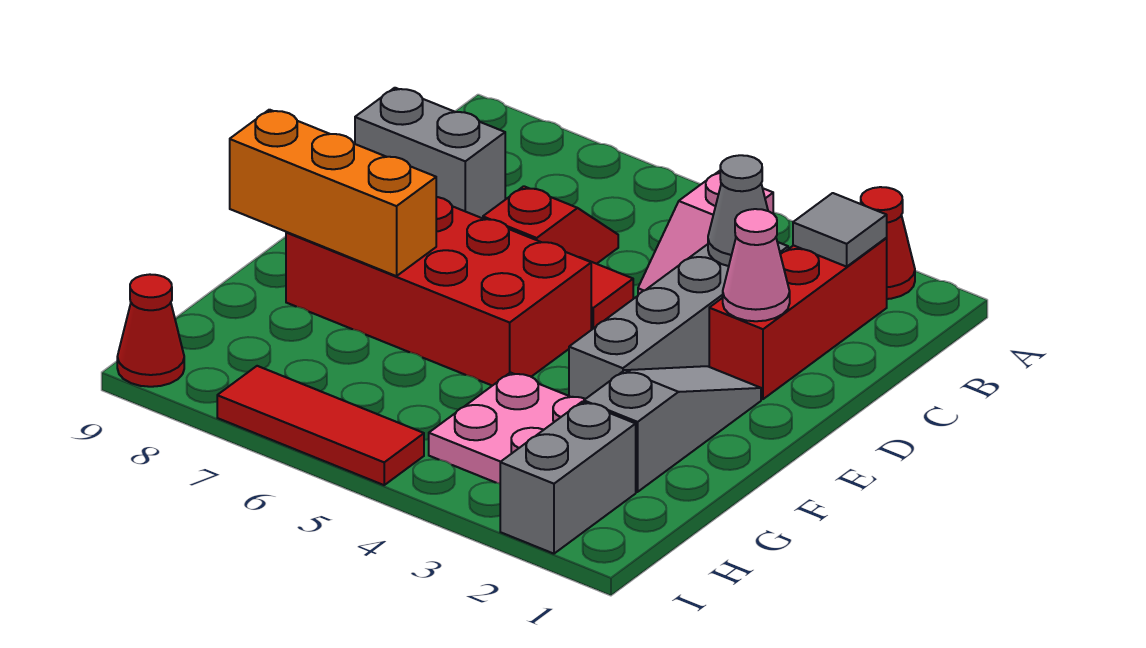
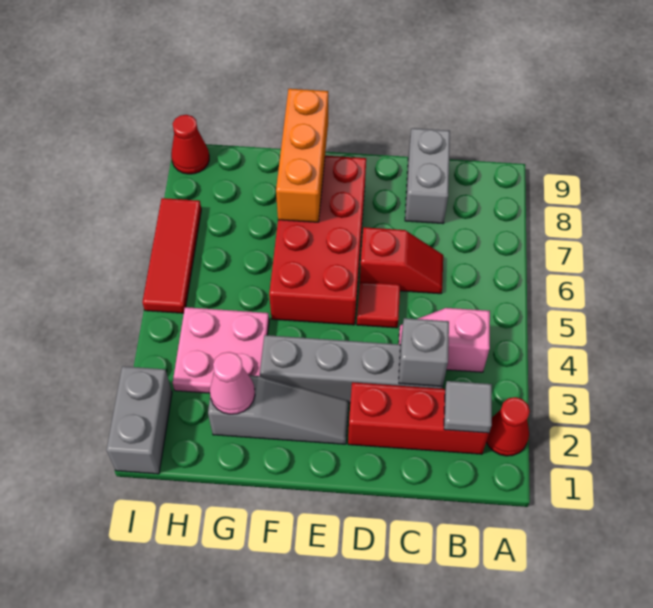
grey 1x1 cone [708,155,768,266] -> grey 1x1 brick [399,318,449,387]
pink 1x1 cone [723,209,790,321] -> pink 1x1 cone moved to [210,352,255,414]
grey 1x2 brick [500,402,636,554] -> grey 1x2 brick turned to [106,366,172,474]

